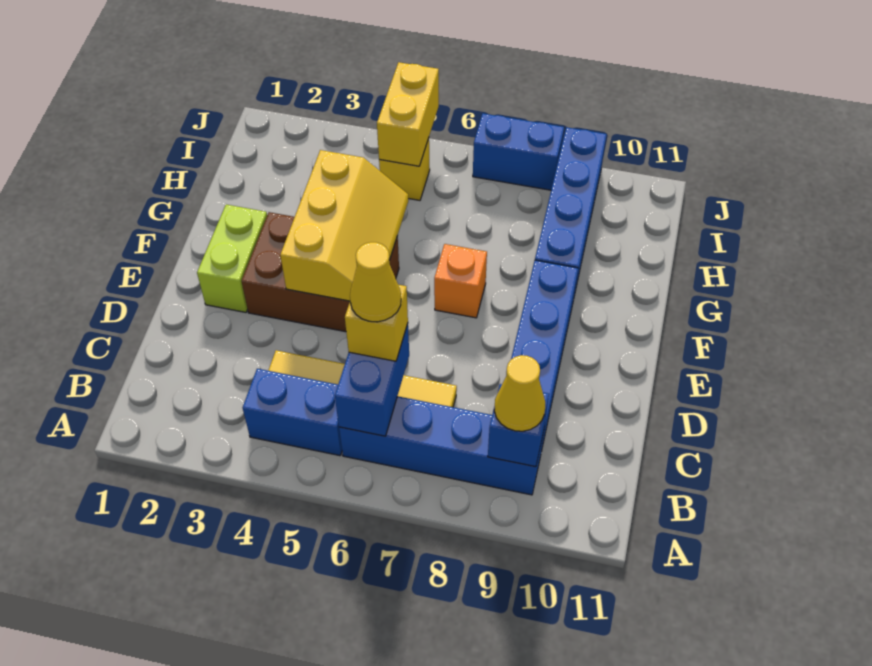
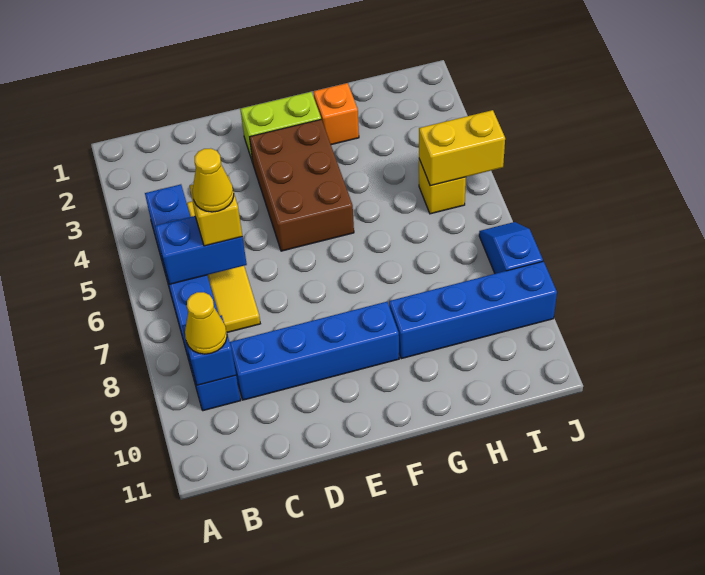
yellow 2x3 slope [280,150,409,301] -> none
orange 1x1 brick [434,244,487,318] -> orange 1x1 brick moved to [313,83,359,145]
blue 1x2 brick [473,113,564,190] -> blue 1x2 slope [479,222,543,274]

